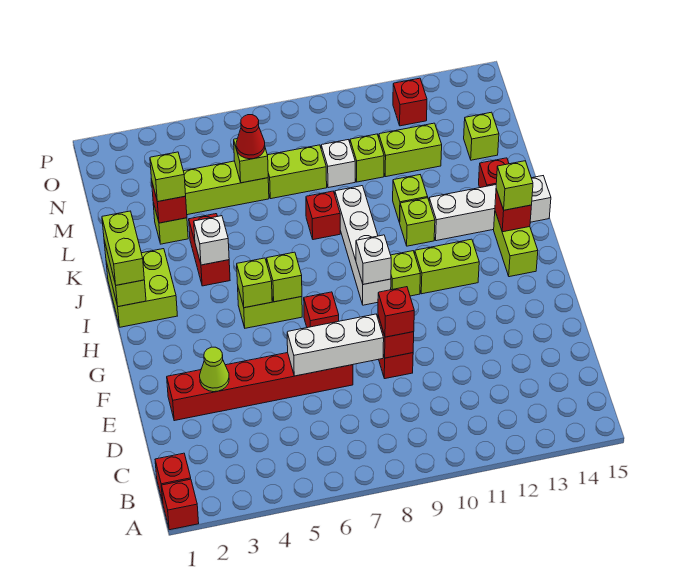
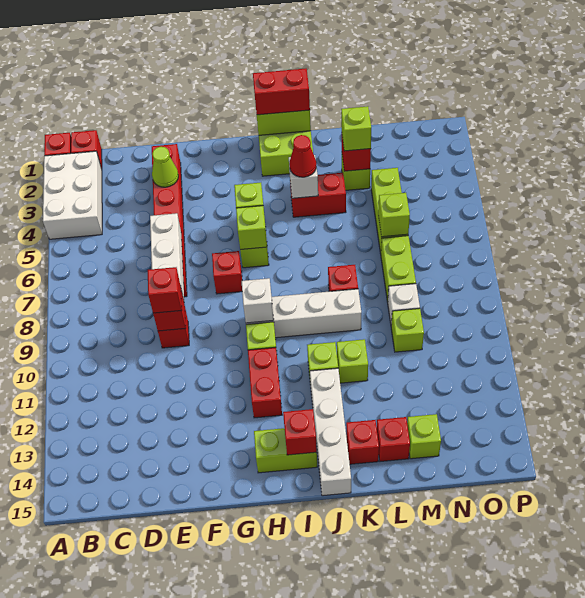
none -> white 2x3 brick [43,151,102,239]
lime 1x2 brick [415,239,479,294] -> red 1x2 brick [248,348,282,418]
lime 1x2 brick [102,211,144,285] -> red 1x2 brick [253,69,310,115]
lime 1x1 brick [496,161,533,210] -> none
red 1x1 cone [236,115,265,159] -> red 1x1 cone moved to [289,135,316,177]
lime 1x2 brick [379,123,442,177] -> none
red 1x1 brick [393,78,427,126] -> red 1x1 brick moved to [377,417,410,461]

